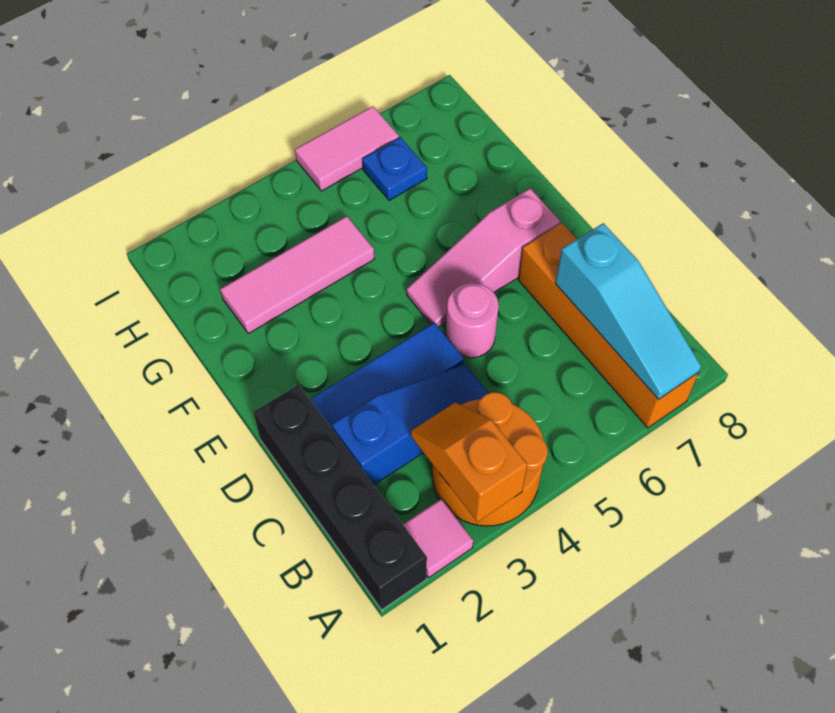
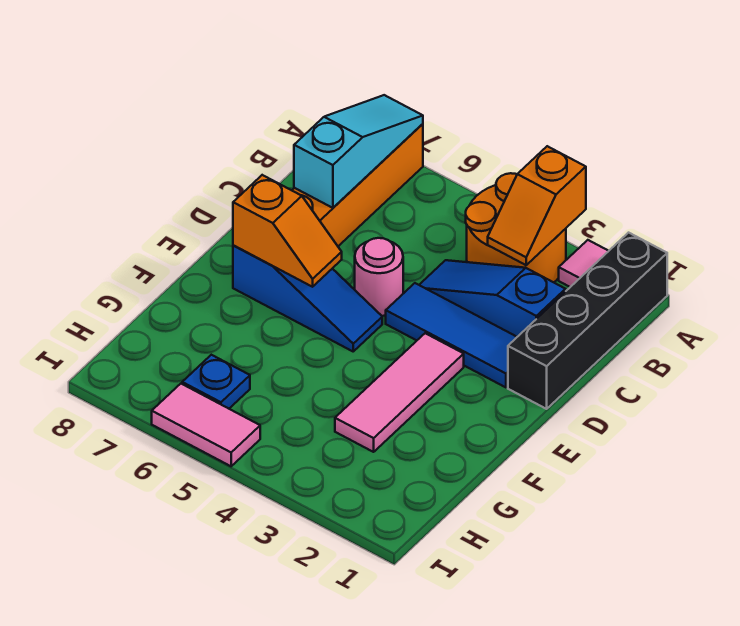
pink 1x3 slope [406,189,560,327] -> blue 1x3 slope [233,245,382,351]
none -> orange 1x2 slope [233,175,342,287]
pink 1x3 tile [220,216,374,334] -> pink 1x3 tile turned to [335,333,464,452]

